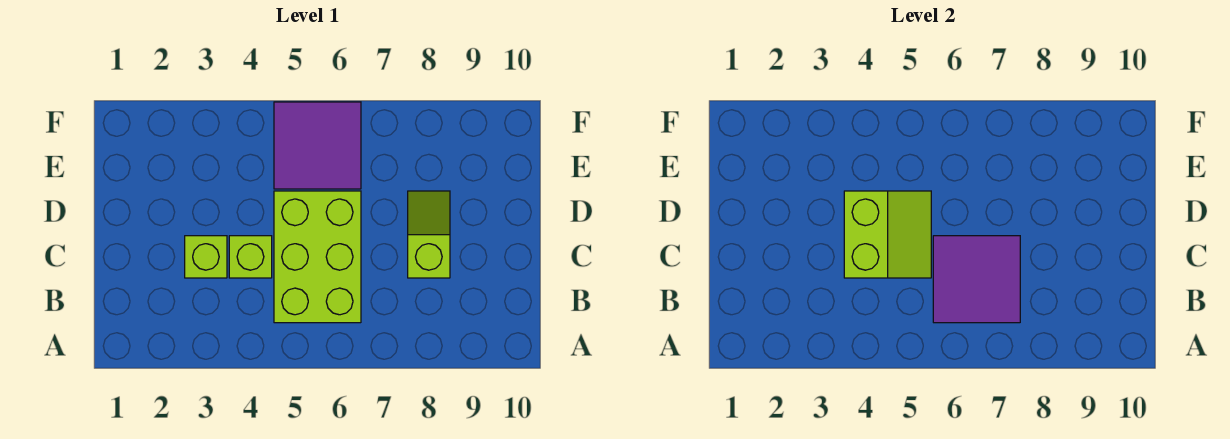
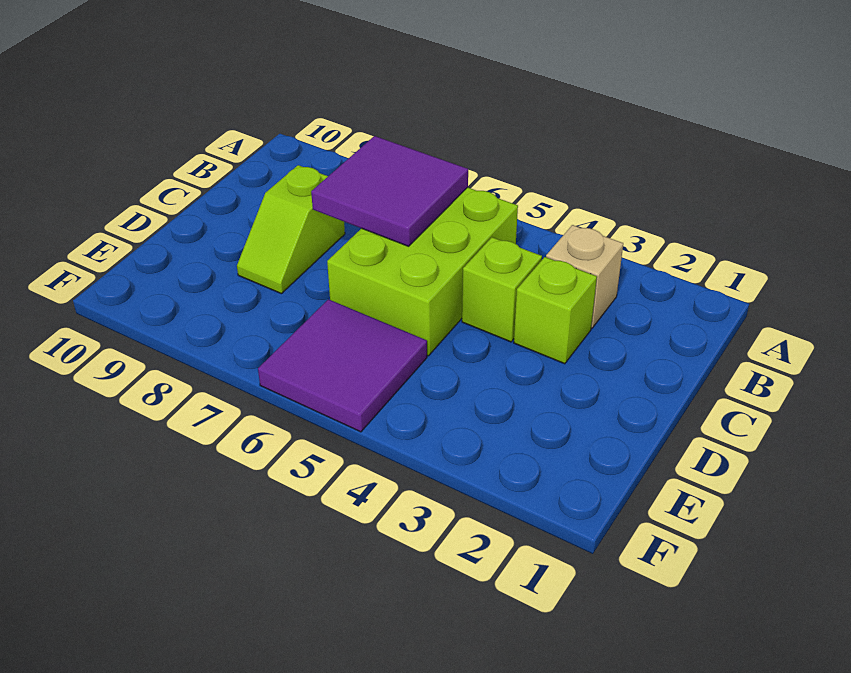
none -> tan 1x1 brick [546,225,623,328]
lime 2x2 slope [844,191,931,278] -> none

